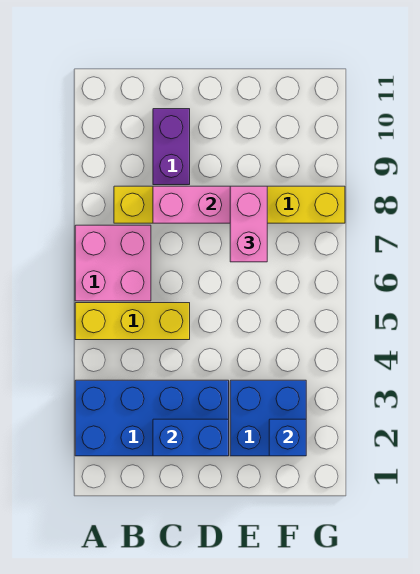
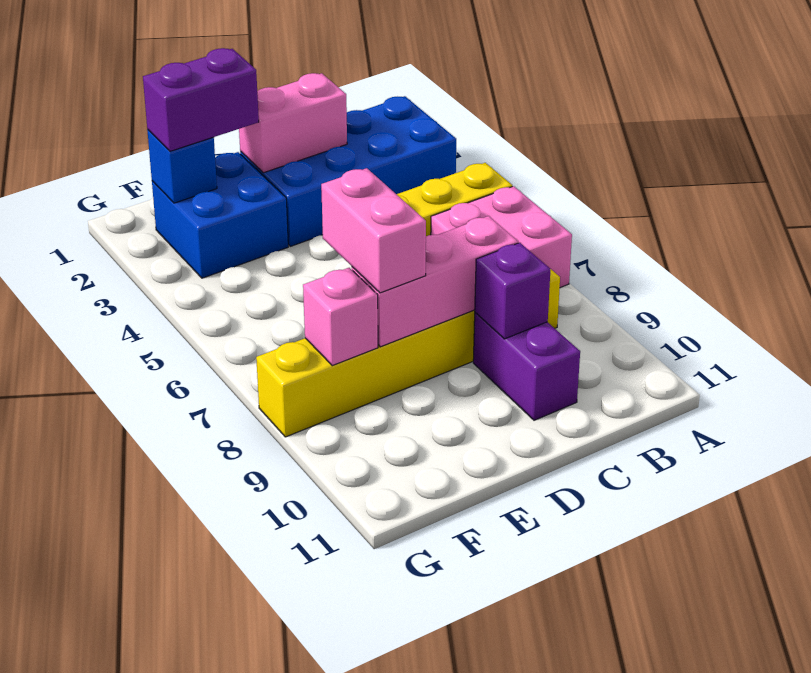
blue 1x2 brick [153,419,229,456] -> pink 1x2 brick [239,73,347,173]
none -> purple 1x1 brick [475,243,550,339]
none -> purple 1x2 brick [143,48,259,151]
none -> pink 1x1 brick [303,268,378,366]

